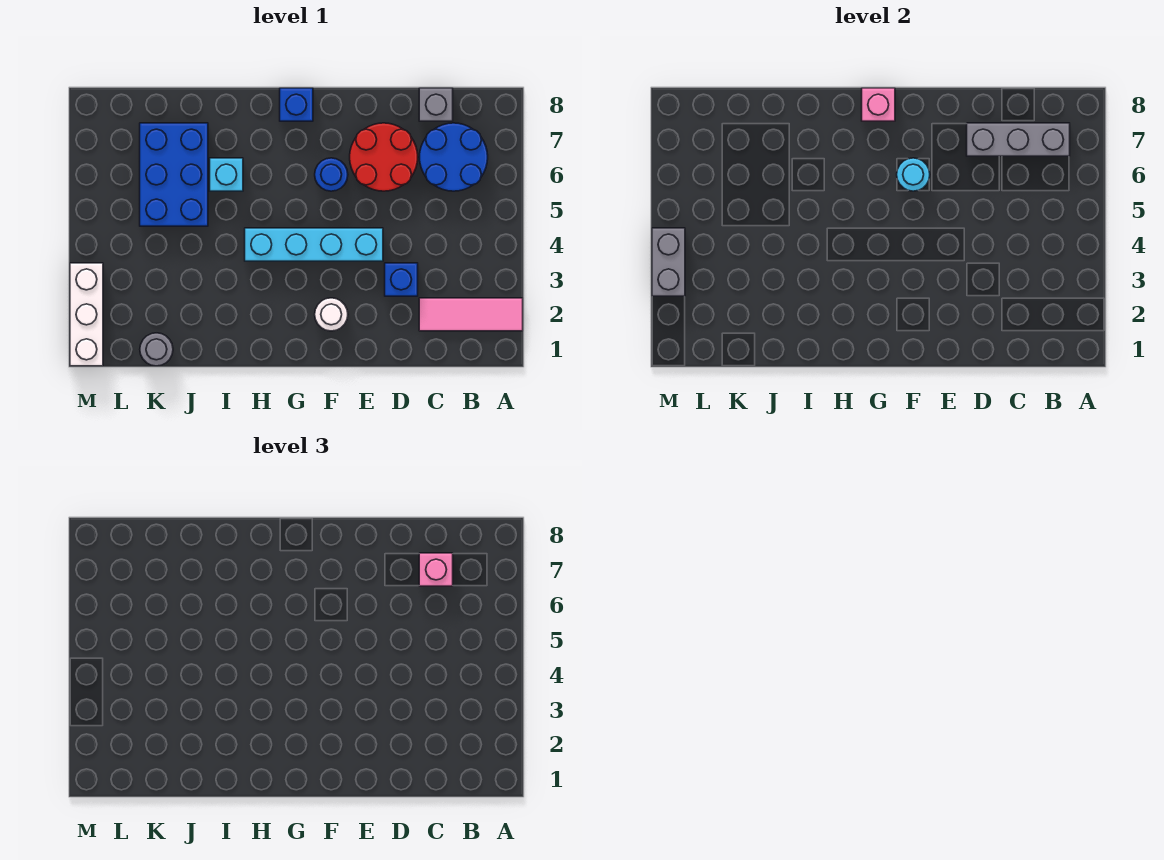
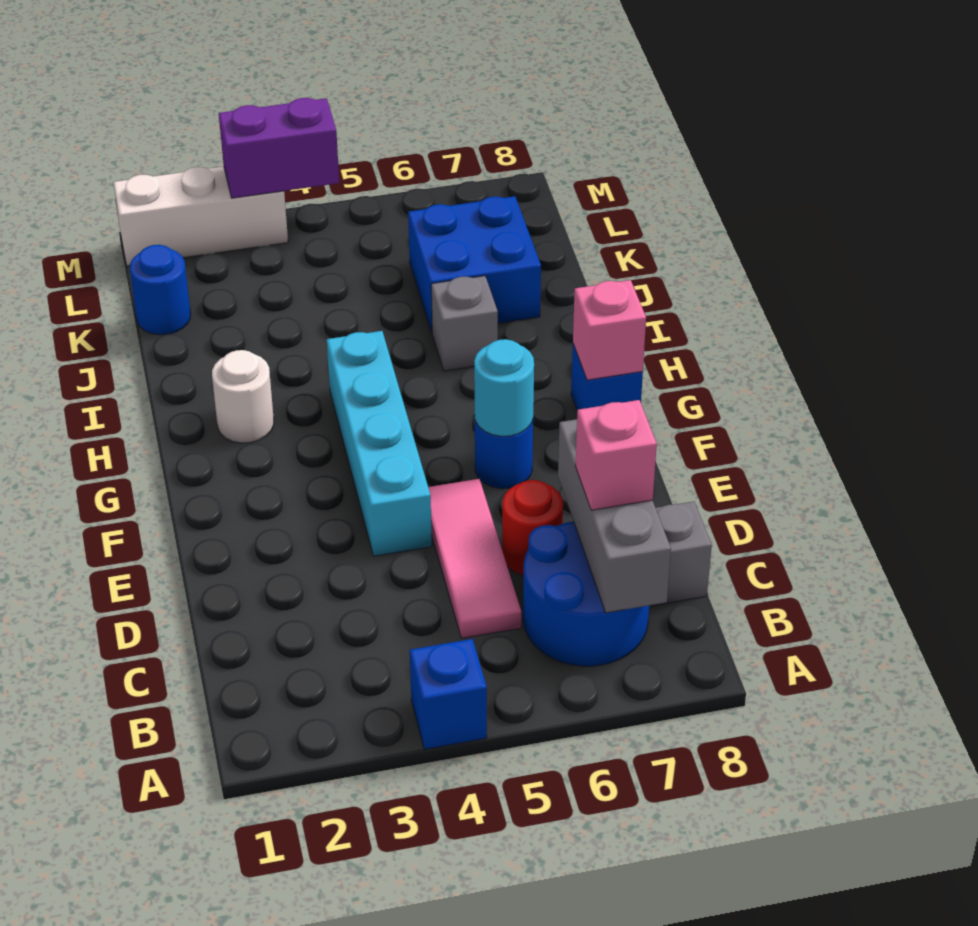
pink 1x3 tile [419,298,523,331] -> pink 1x3 tile moved to [428,479,521,638]
blue 1x1 brick [385,263,418,296] -> blue 1x1 brick moved to [410,639,487,749]
red 2x2 round brick [350,123,418,191] -> red 1x1 round brick [502,480,563,576]
white 1x1 round brick [315,298,348,331] -> white 1x1 round brick moved to [212,350,274,443]
cyan 1x1 brick [210,158,243,191] -> grey 1x1 brick [431,276,498,371]
blue 2x3 brick [140,123,208,226] -> blue 2x2 brick [408,196,541,332]
grey 1x1 round brick [140,333,173,366] -> blue 1x1 round brick [130,245,191,335]
grey 1x2 brick [652,228,685,296] -> purple 1x2 brick [219,98,339,198]

